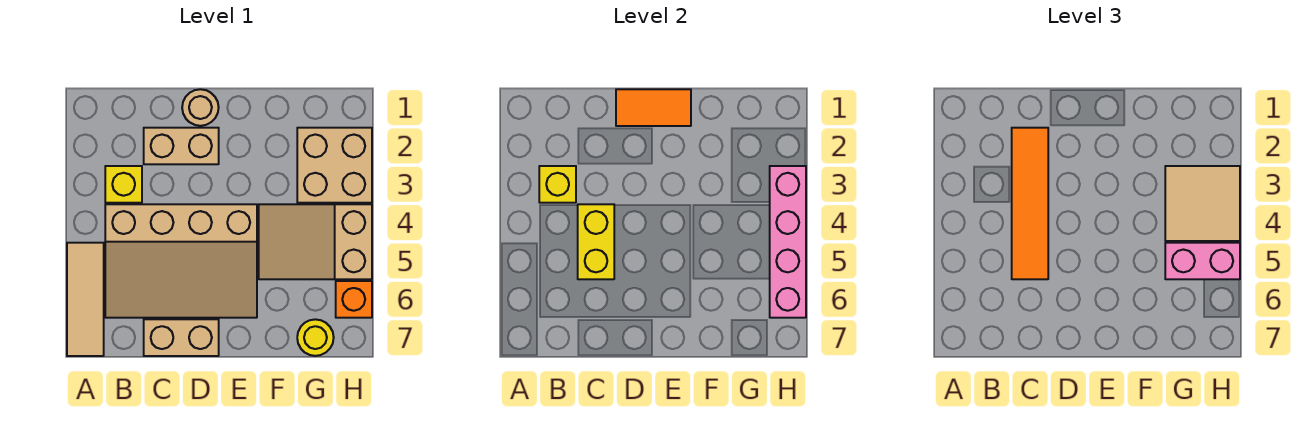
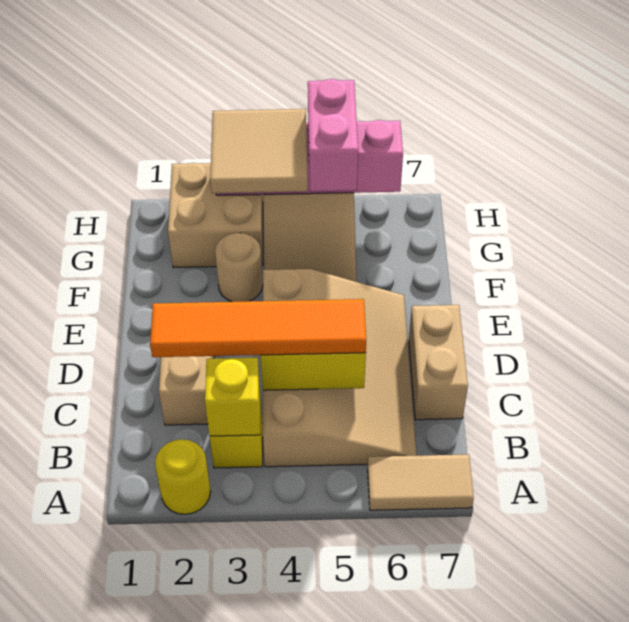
tan 1x3 tile [67,243,104,356] -> tan 1x2 tile [368,454,474,510]
tan 1x1 round brick [182,89,219,126] -> tan 1x1 round brick moved to [215,233,263,302]
orange 1x2 tile [616,89,691,126] -> none
yellow 1x1 round brick [297,319,334,356] -> yellow 1x1 round brick moved to [155,439,211,514]
orange 1x1 brick [336,281,372,318] -> none

